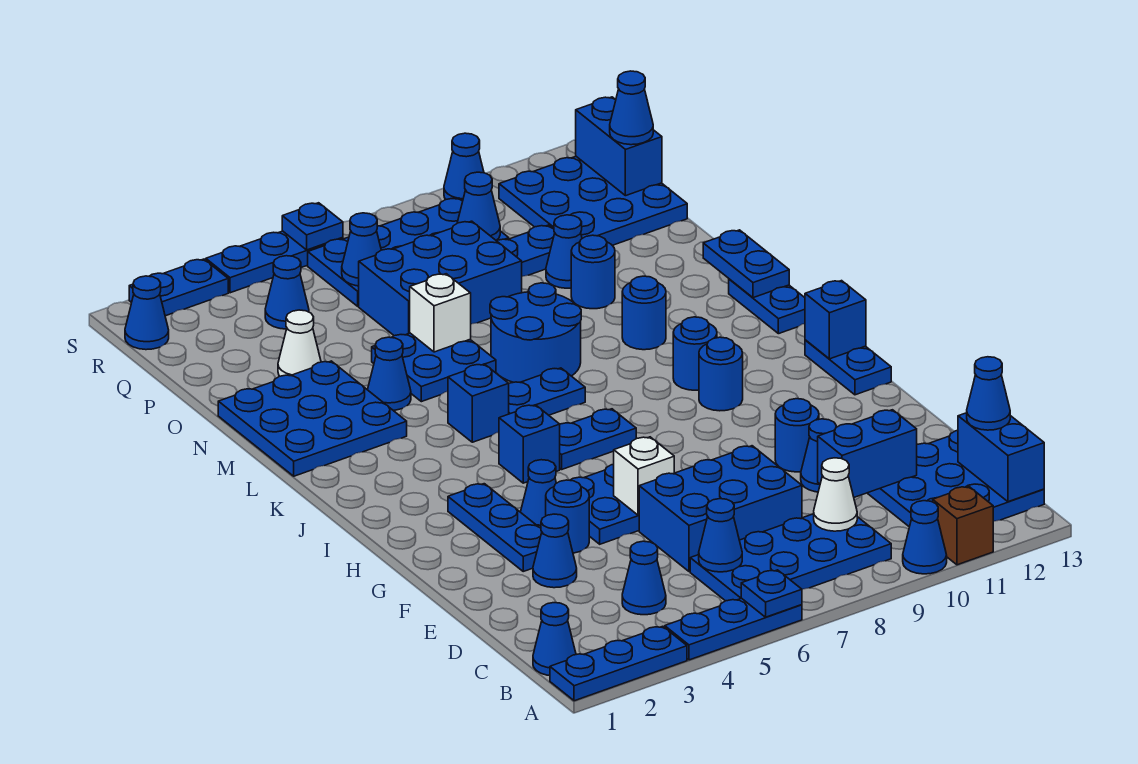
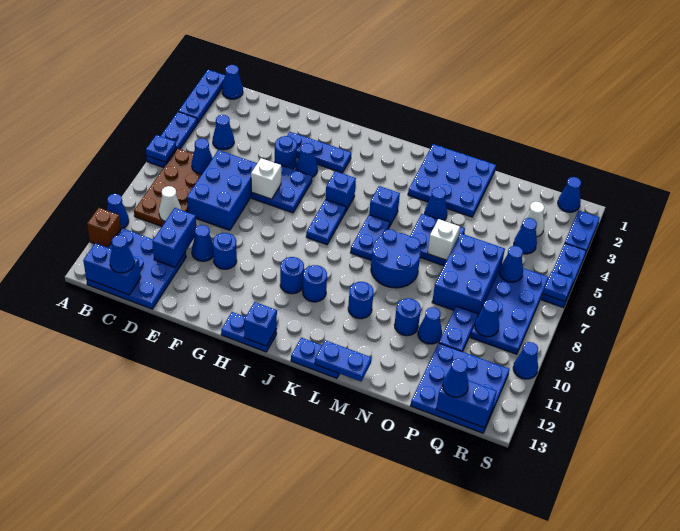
blue 2x4 plate [690,514,891,601] -> brown 2x4 plate [134,148,202,226]
blue 1x1 cone [533,514,577,588] -> none
white 1x1 cone [278,310,321,376] -> white 1x1 cone moved to [521,202,544,237]

